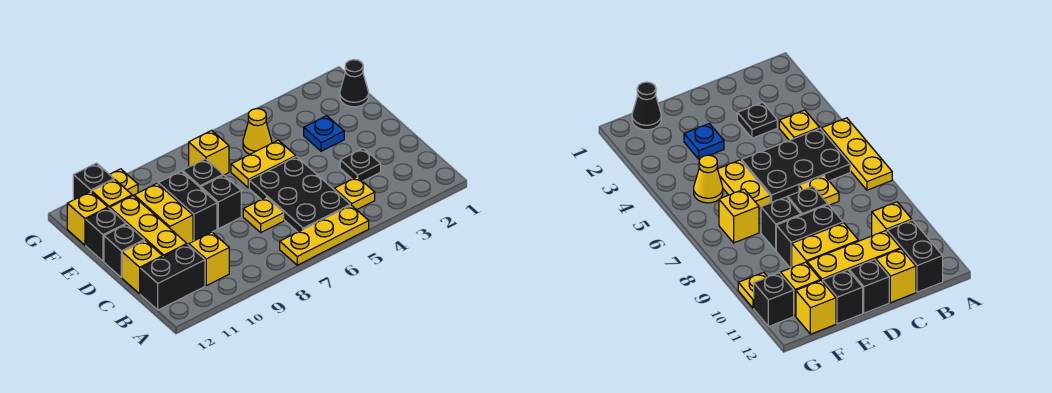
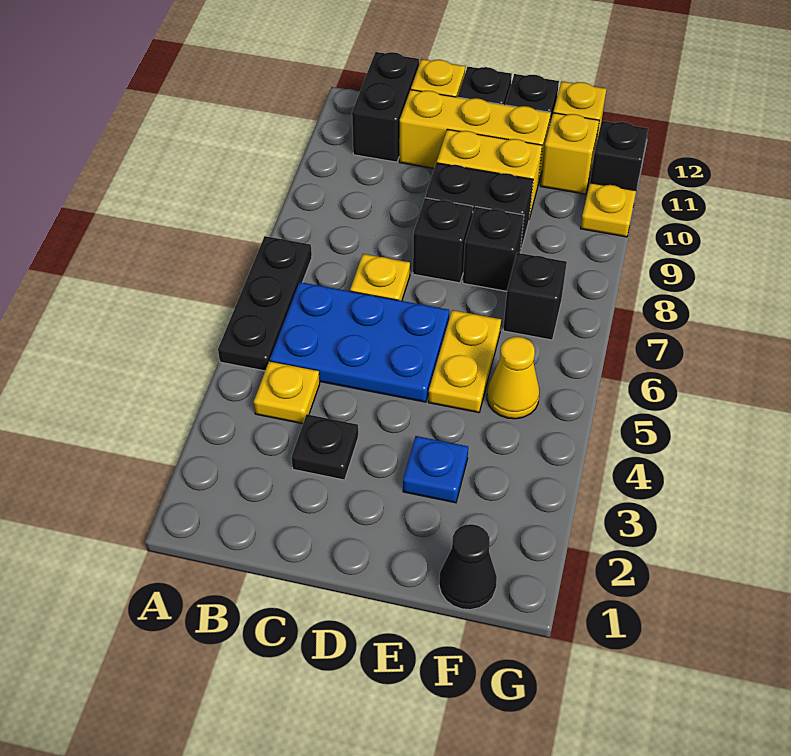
yellow 1x3 plate [280,205,369,265] -> black 1x3 plate [218,236,312,371]
black 2x3 plate [249,157,350,232] -> blue 2x3 plate [270,282,449,402]
yellow 1x1 brick [189,232,229,286] -> none
yellow 1x1 brick [189,130,229,175] -> black 1x1 brick [503,253,567,340]

